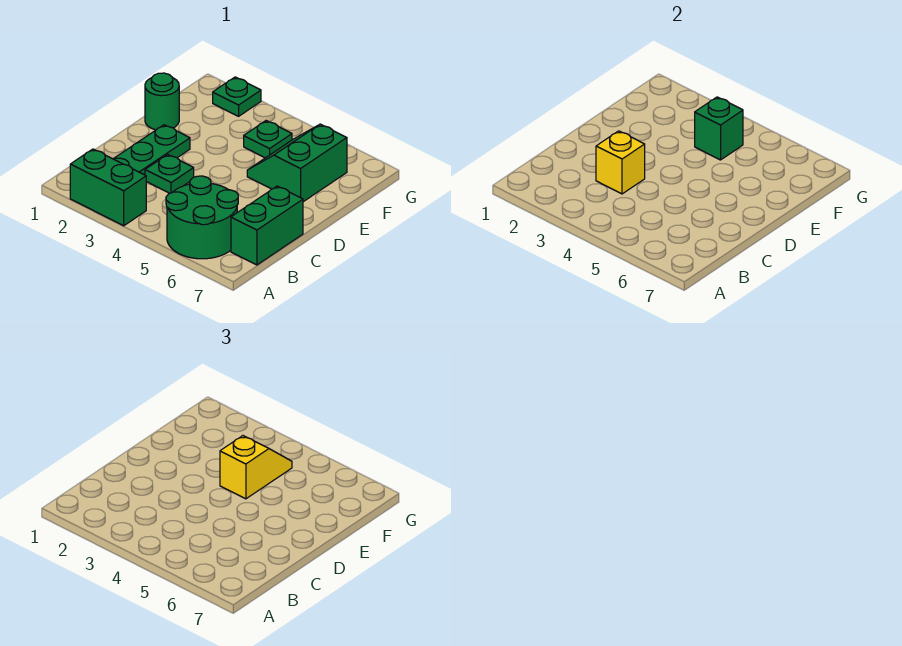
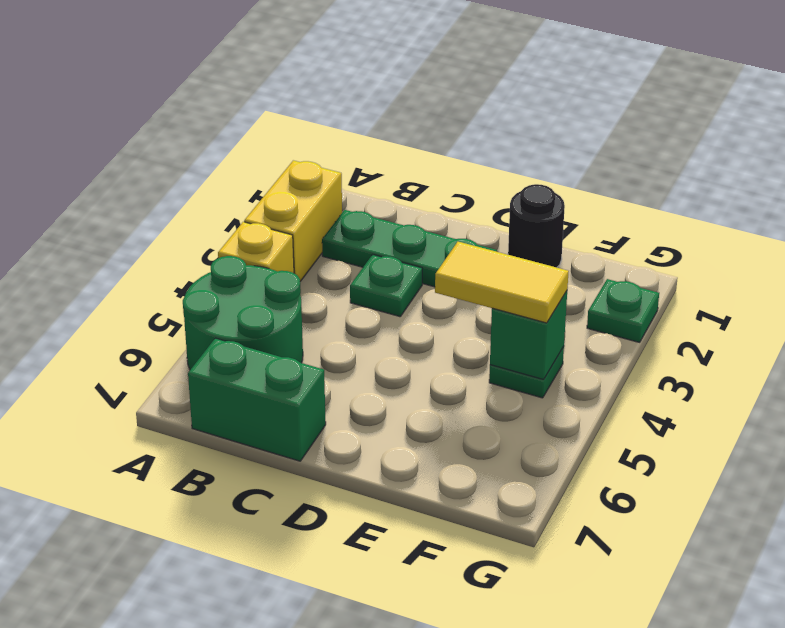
green 1x2 brick [70,149,146,226] -> yellow 1x2 brick [244,160,342,281]
yellow 1x1 brick [596,131,645,194] -> yellow 1x1 brick moved to [218,222,294,273]
green 1x1 round brick [145,73,179,130] -> black 1x1 round brick [508,184,565,268]
yellow 1x2 slope [220,436,292,499] -> yellow 1x2 tile [435,242,569,323]
green 2x2 slope [247,124,347,202] -> none

